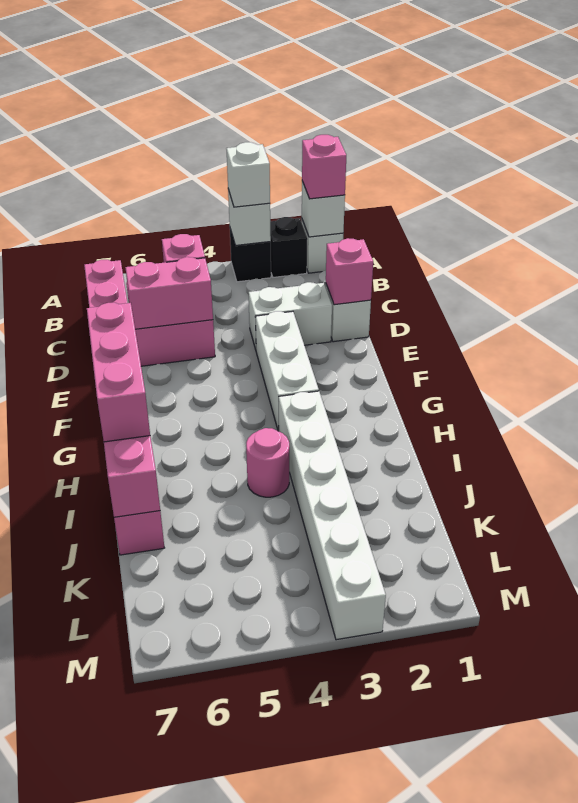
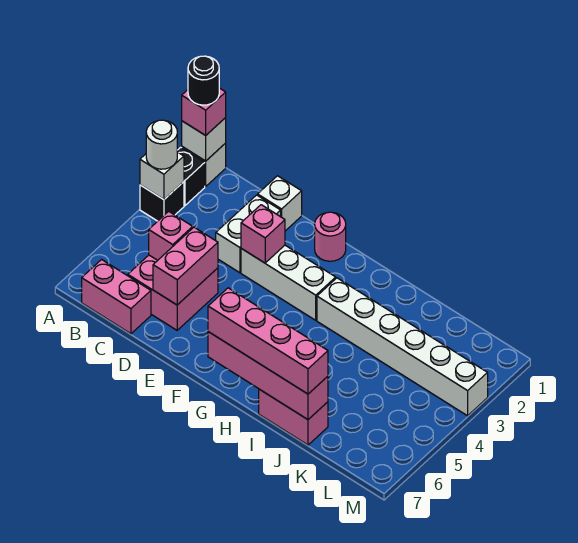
none -> black 1x1 round brick [188,56,219,105]
white 1x1 brick [226,142,270,207] -> white 1x1 round brick [146,120,177,169]
pink 1x1 brick [326,238,373,305] -> pink 1x1 brick moved to [241,205,285,263]
pink 1x3 brick [87,303,150,442] -> pink 1x4 brick [208,288,328,394]
pink 1x1 round brick [246,428,289,497] -> pink 1x1 round brick moved to [315,212,346,261]

